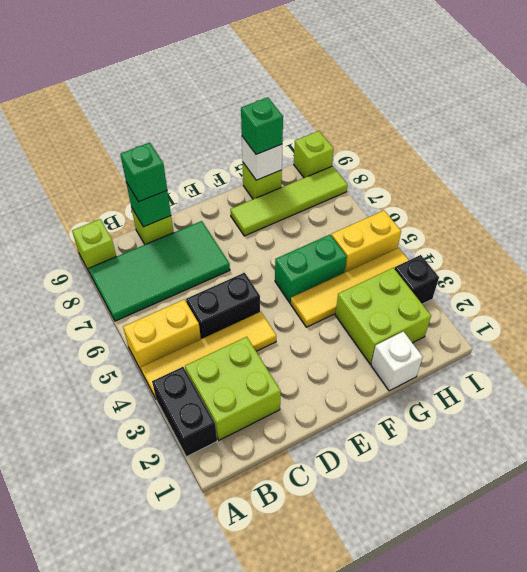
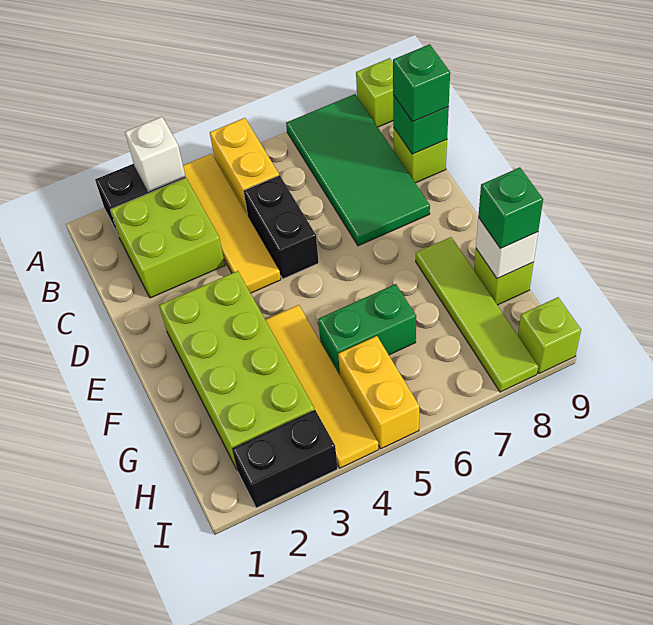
green 1x2 brick [275,235,347,303] -> green 1x2 brick turned to [318,284,416,375]
white 1x1 brick [371,331,423,391] -> white 1x1 brick moved to [125,117,185,191]
lime 2x2 brick [335,268,431,364] -> lime 2x4 brick [159,271,314,469]
black 1x1 brick [394,255,439,304] -> black 1x2 brick [232,410,338,508]

